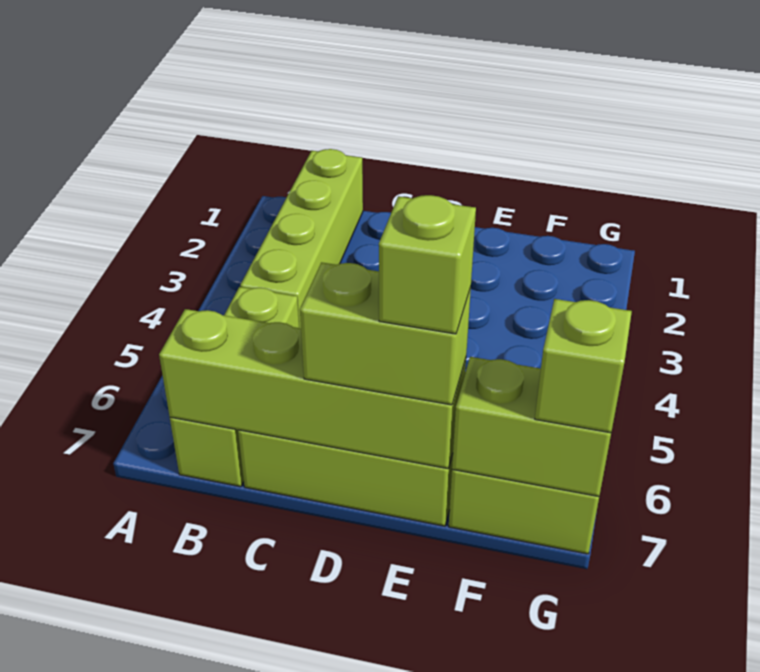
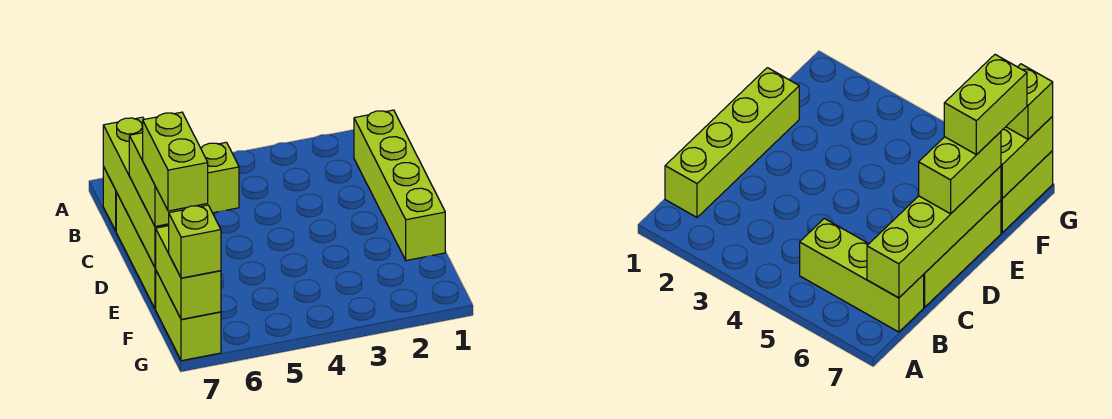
lime 1x4 brick [240,149,363,328] -> lime 1x4 brick turned to [354,110,445,260]
lime 1x1 brick [379,195,476,334] -> lime 1x2 brick [142,112,208,211]

